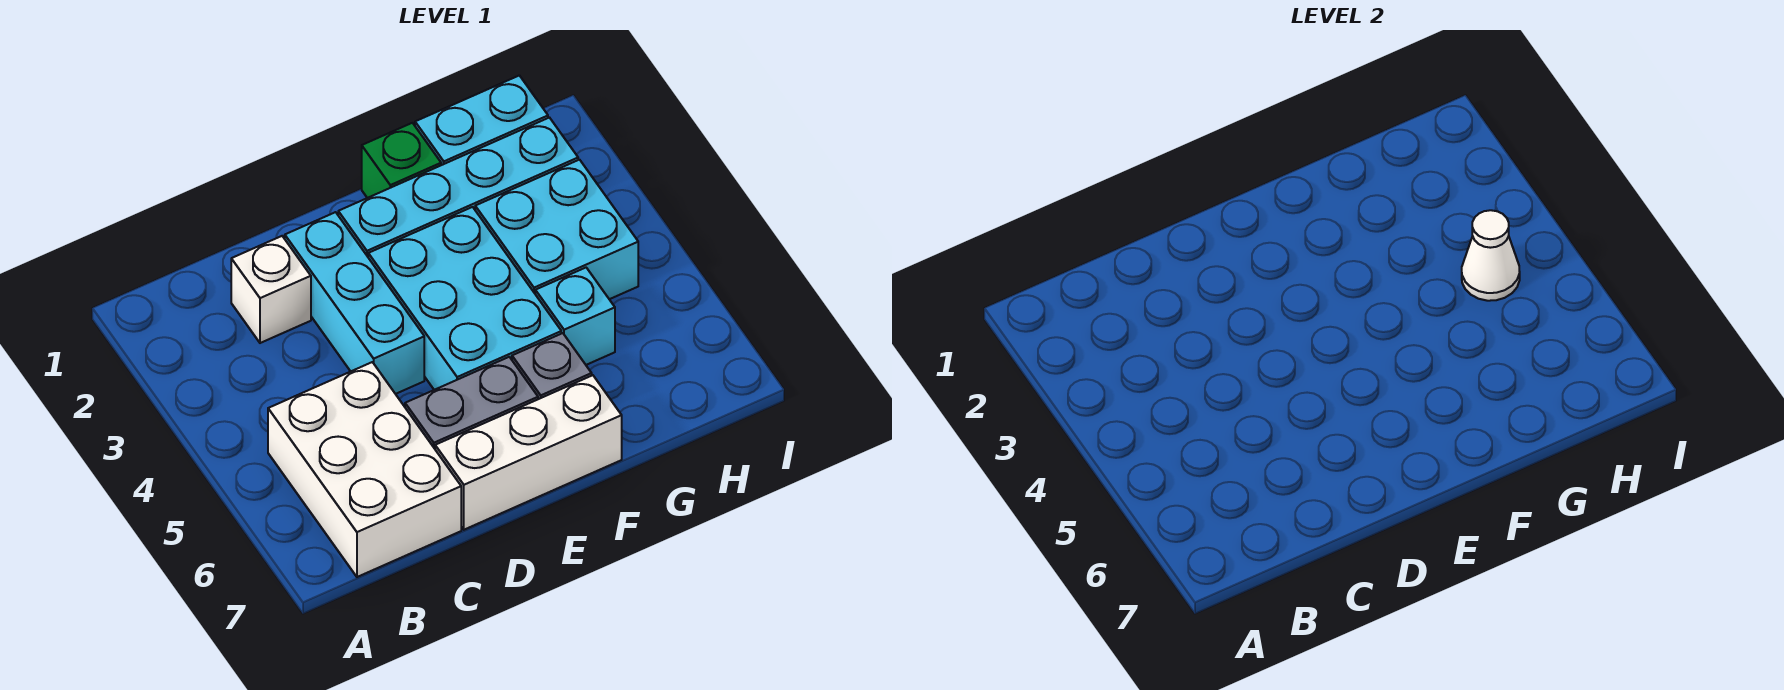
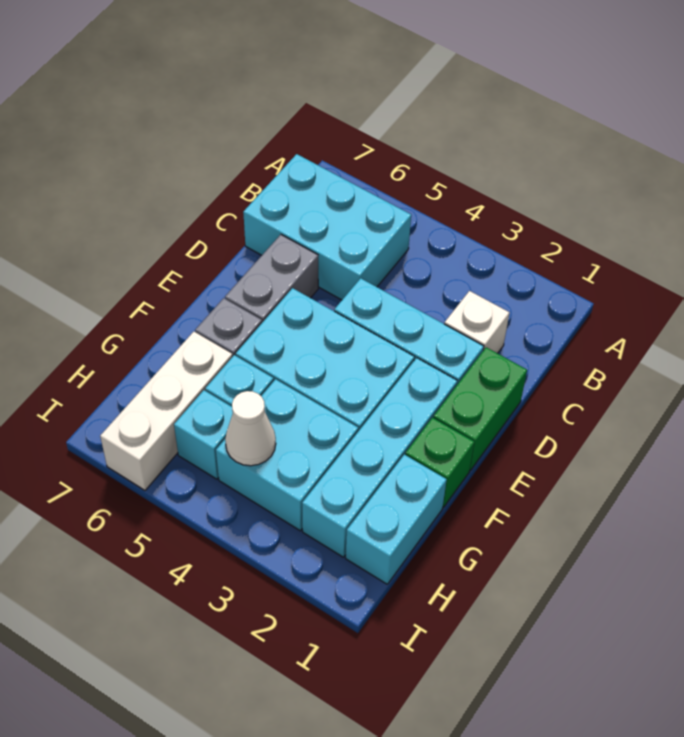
white 2x3 brick [268,362,461,577] -> cyan 2x3 brick [243,154,411,300]
none -> green 1x2 brick [433,347,527,471]
white 1x3 brick [435,375,622,530] -> white 1x3 brick moved to [100,332,232,490]
none -> cyan 1x1 brick [174,390,233,479]

